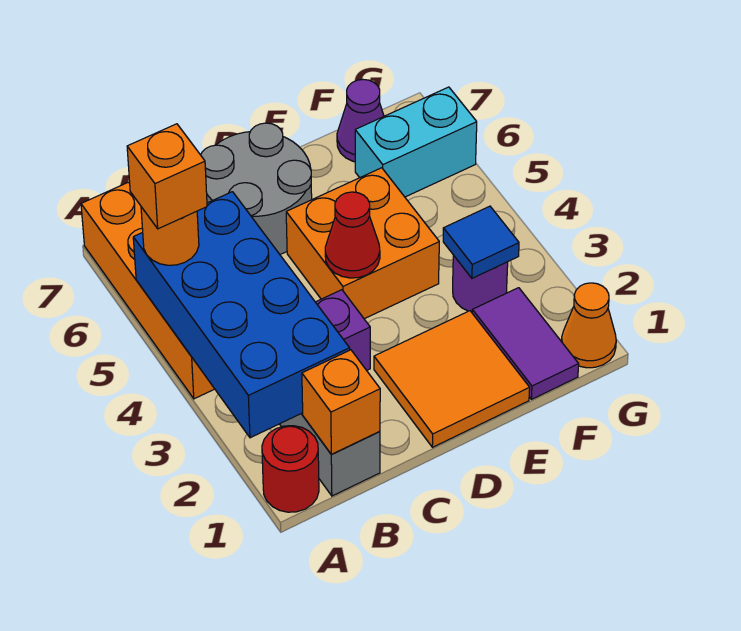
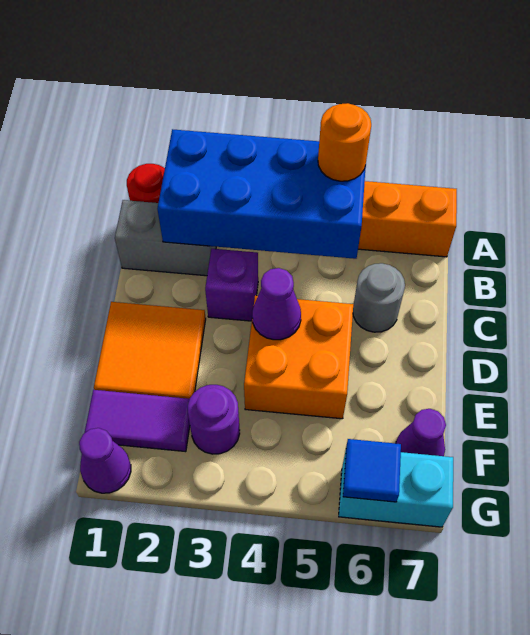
orange 1x1 brick [127,124,207,229] -> none
orange 1x1 brick [302,350,380,455] -> none
grey 2x2 round brick [201,123,312,254] -> grey 1x1 round brick [353,263,405,332]
red 1x1 cone [325,192,380,278] -> purple 1x1 cone [252,268,301,340]
blue 1x1 tile [443,206,519,278] -> blue 1x1 tile moved to [343,439,401,502]
cyan 1x2 brick [355,87,477,197] -> cyan 1x2 brick turned to [339,451,453,527]
orange 1x1 cone [561,283,616,368] -> purple 1x1 cone [79,428,131,493]

